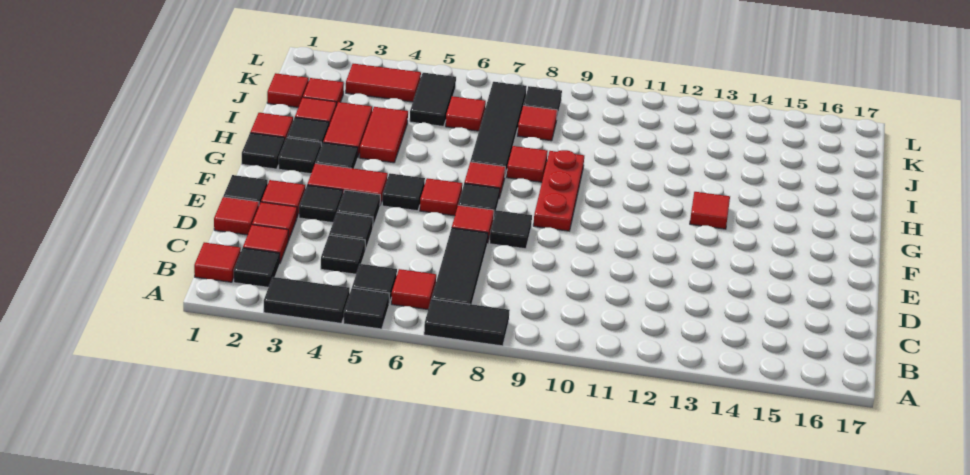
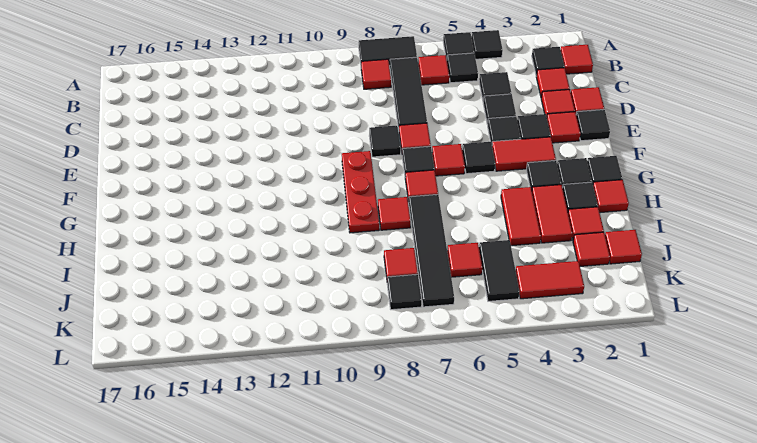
black 1x2 tile [264,277,350,323] -> black 1x1 tile [471,30,503,59]
red 1x1 tile [690,192,730,229] -> red 1x1 tile moved to [361,59,391,89]

